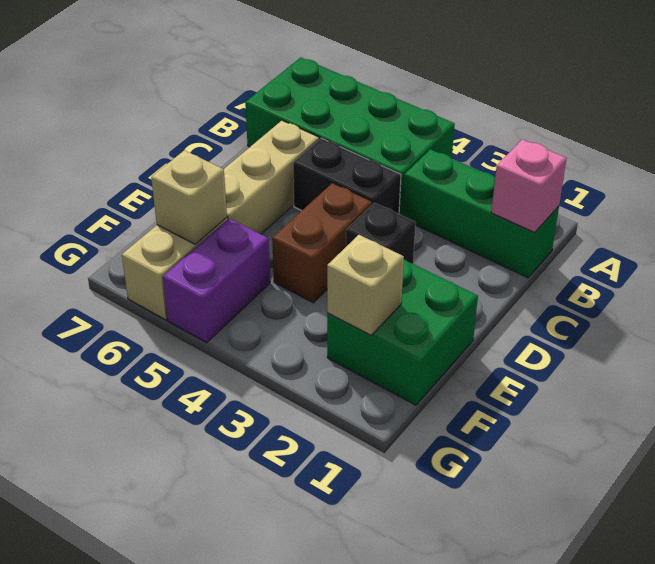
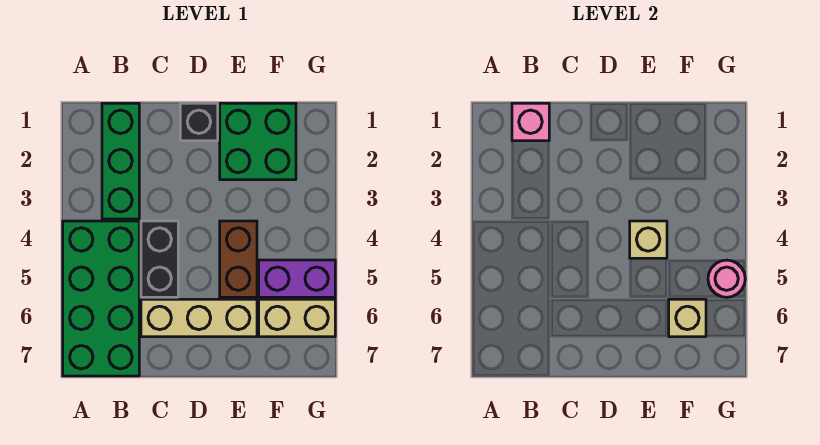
black 1x1 brick [346,203,416,264] -> black 1x1 brick moved to [180,103,218,141]
brown 1x2 brick [272,183,372,303] -> brown 1x2 brick turned to [220,221,257,297]
tan 1x1 brick [327,235,404,335] -> tan 1x1 brick moved to [630,221,667,258]
none -> pink 1x1 round brick [708,260,745,297]

